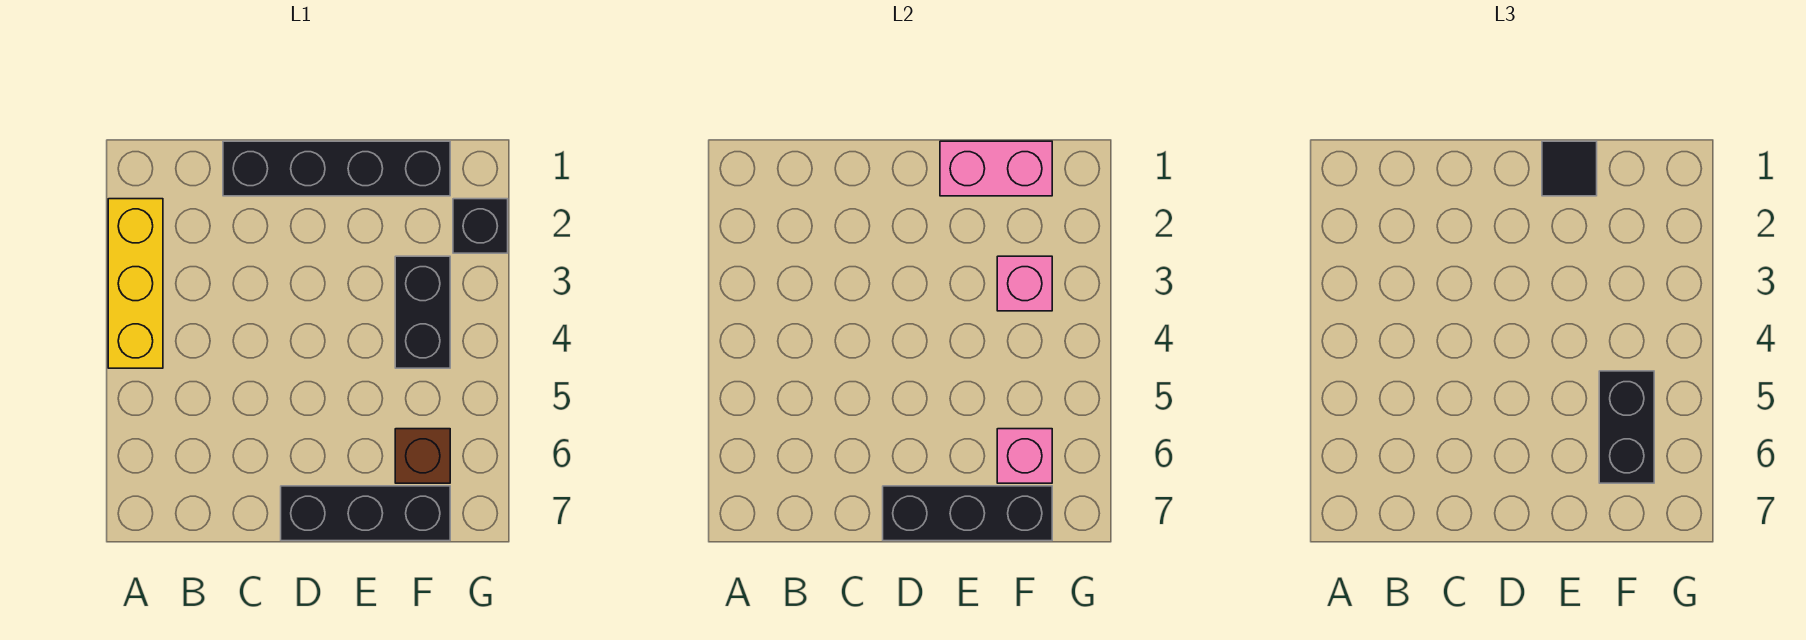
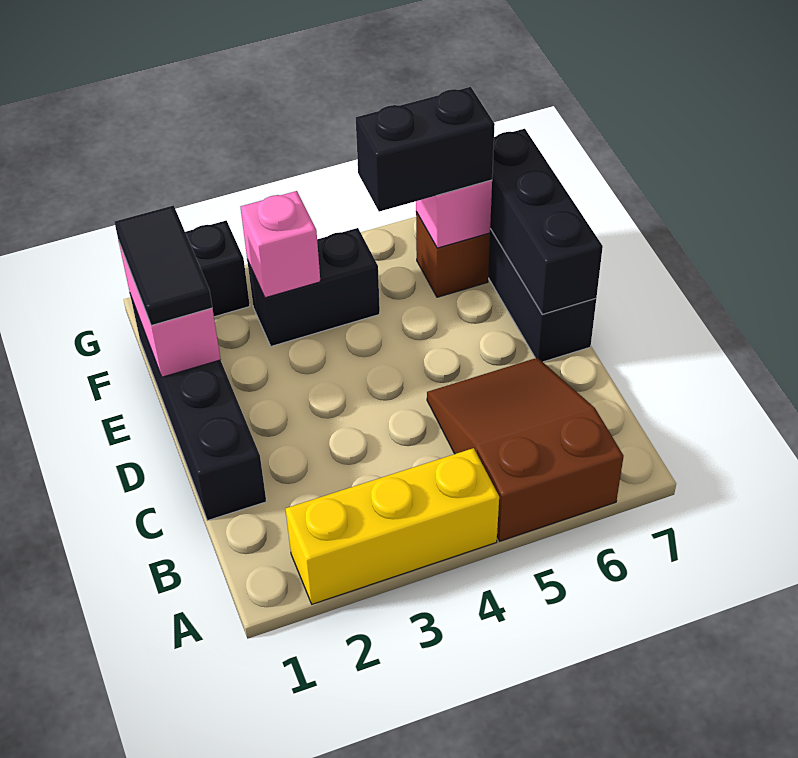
none -> brown 2x3 slope [427,358,624,541]
black 1x1 tile [1542,141,1597,196] -> black 1x2 tile [115,205,212,326]

